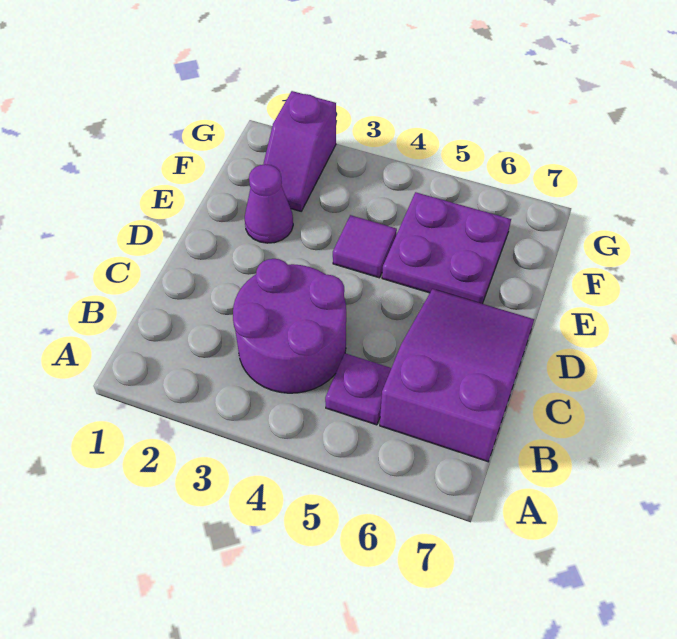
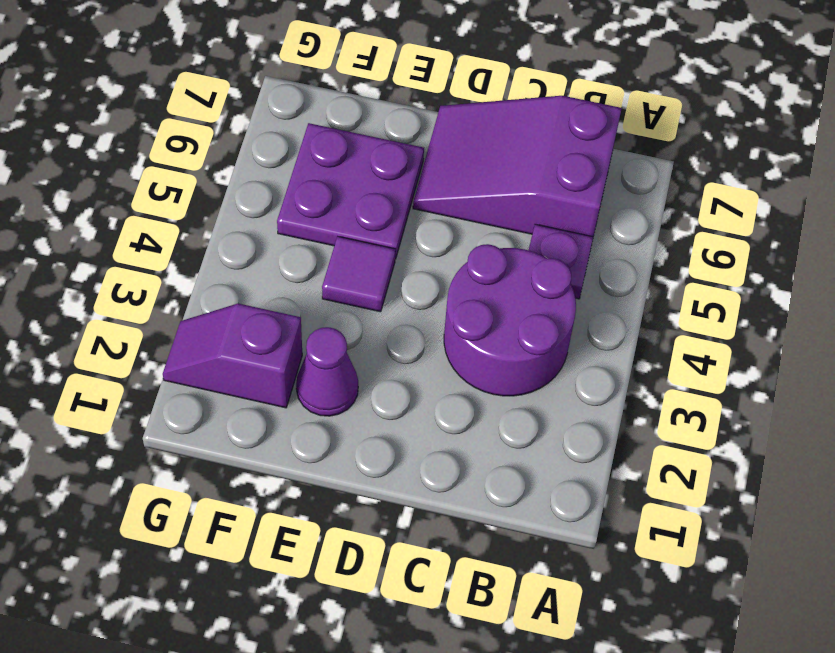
purple 1x2 slope [263,91,336,211] -> purple 1x2 slope turned to [163,304,302,408]

